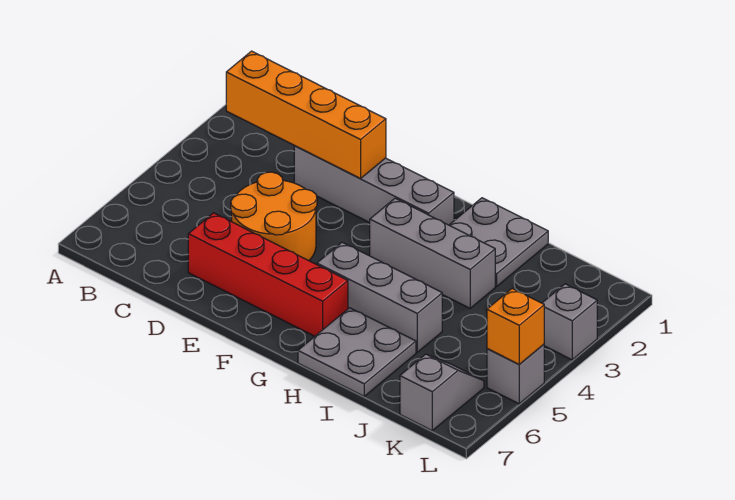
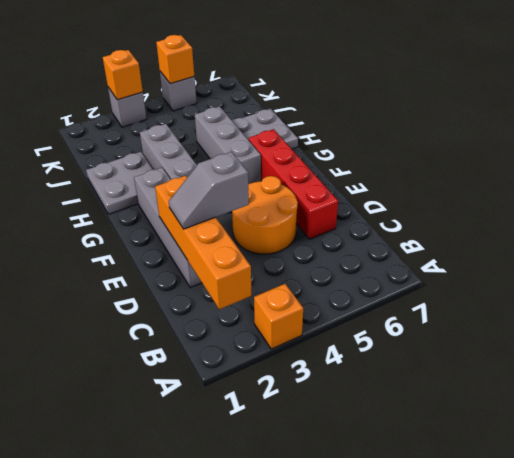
none -> orange 1x1 brick [254,284,303,349]
grey 1x2 slope [400,354,484,431] -> grey 1x2 slope moved to [169,152,249,229]
none -> orange 1x1 brick [103,50,143,100]

